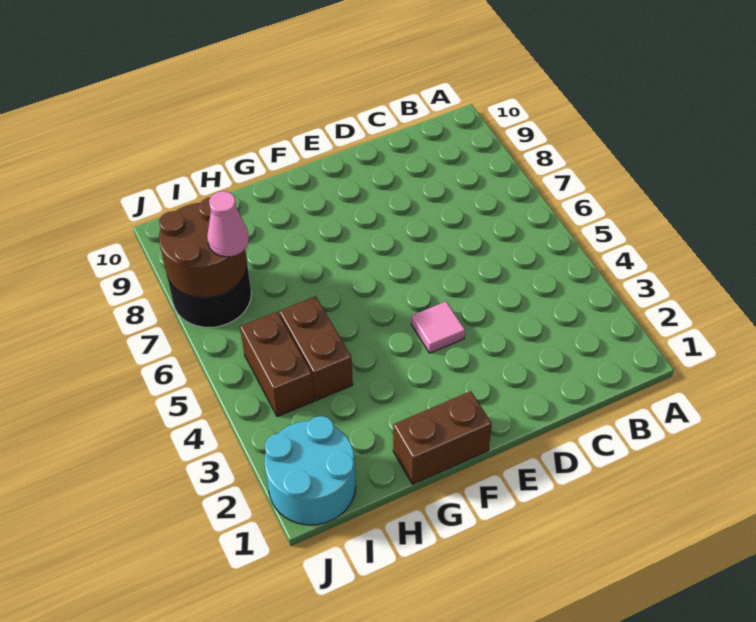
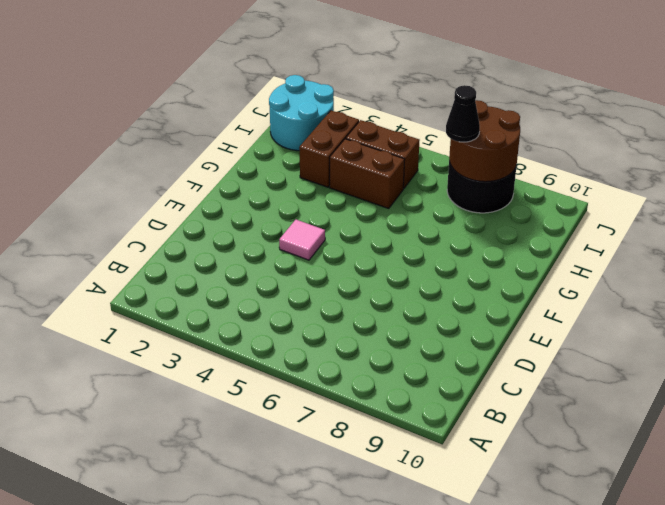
brown 1x2 brick [393,391,492,484] -> brown 1x2 brick moved to [299,110,359,187]
pink 1x1 cone [207,191,249,257] -> black 1x1 cone [446,85,480,142]

